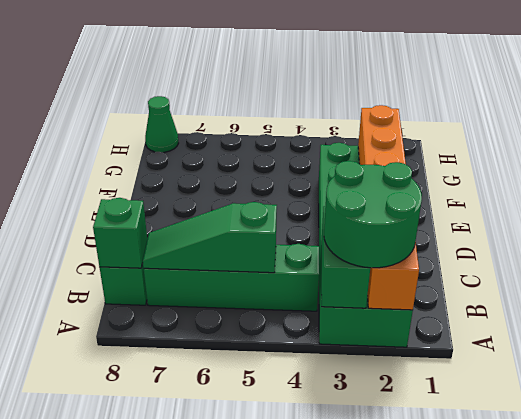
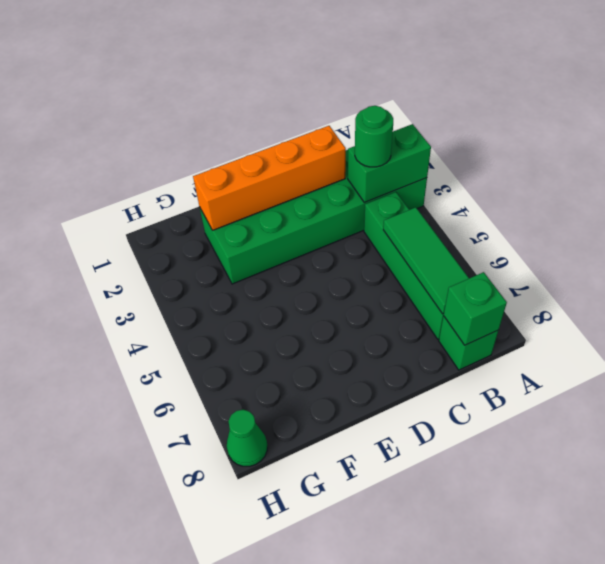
orange 1x6 brick [358,105,419,310] -> orange 1x4 brick [193,126,346,230]
green 2x2 round brick [324,161,422,268] -> green 1x1 round brick [355,106,393,167]
green 1x3 slope [143,202,277,273] -> green 1x3 tile [383,207,469,314]

